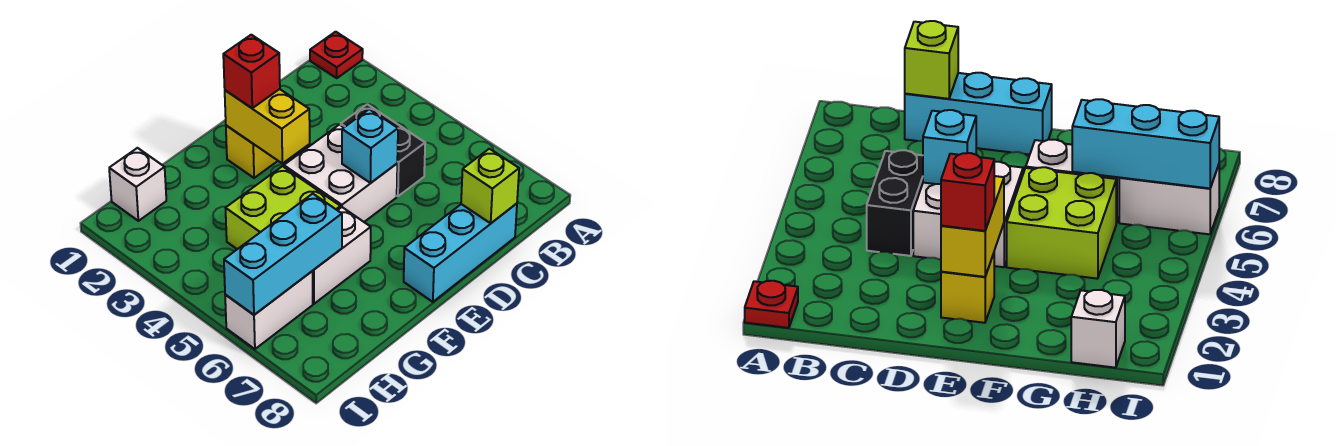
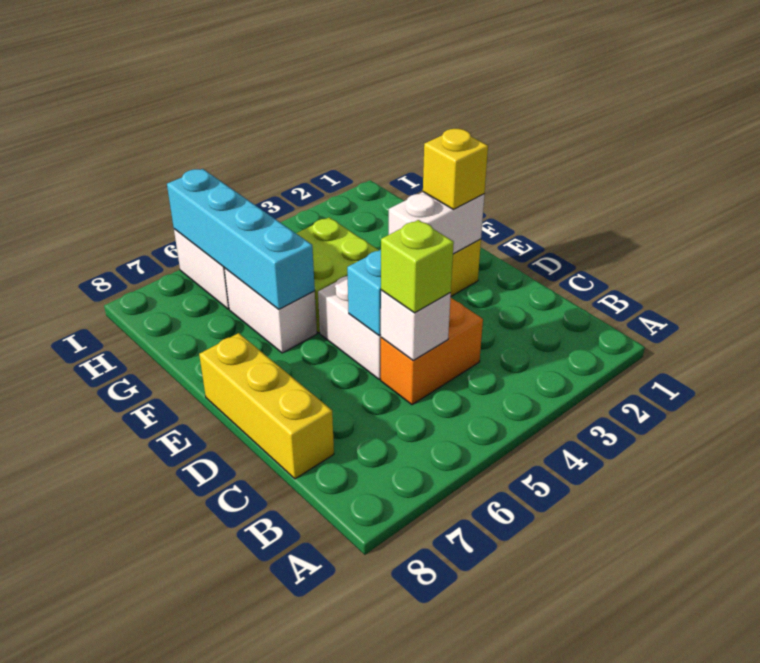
red 1x1 plate [310,32,363,78] -> none
black 1x2 brick [341,104,425,196] -> orange 1x2 brick [381,298,483,405]
cyan 1x3 brick [404,204,517,302] -> yellow 1x3 brick [199,333,334,479]
lime 1x1 brick [461,149,519,223] -> lime 1x1 brick moved to [381,220,454,313]
yellow 1x2 brick [225,89,310,163] -> white 1x2 brick [389,192,484,254]
red 1x1 brick [223,35,280,108] -> yellow 1x1 brick [423,129,488,209]
cyan 1x3 brick [224,194,342,315] -> cyan 1x4 brick [167,169,315,309]
white 1x1 brick [109,148,166,221] -> white 1x1 brick moved to [381,290,451,361]

